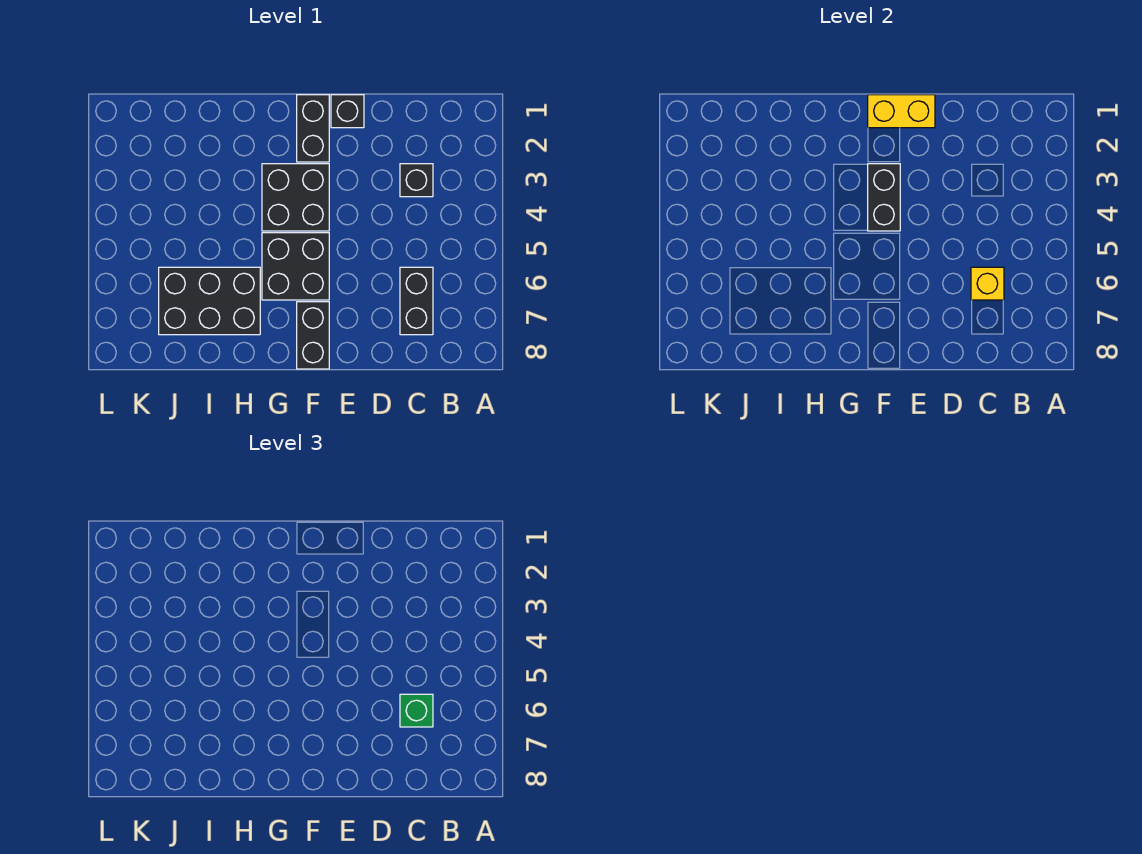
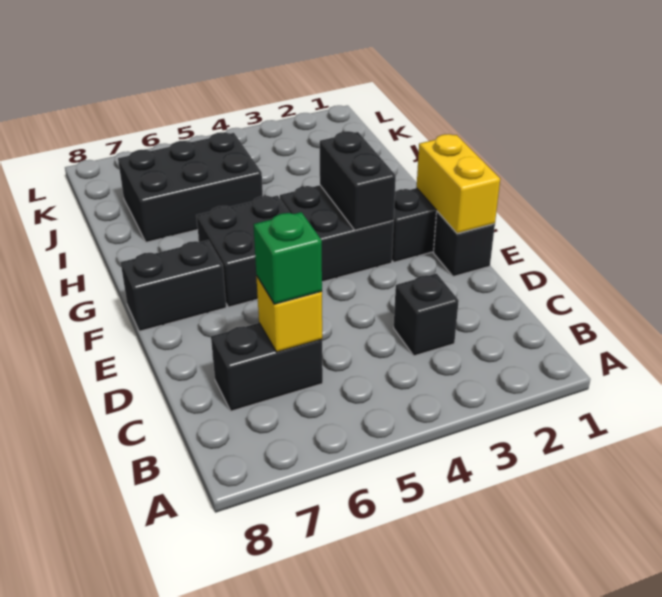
black 1x2 brick [868,164,900,231] -> black 1x2 brick turned to [320,131,396,230]
black 2x3 brick [159,267,260,335] -> black 2x3 brick turned to [118,132,263,242]

